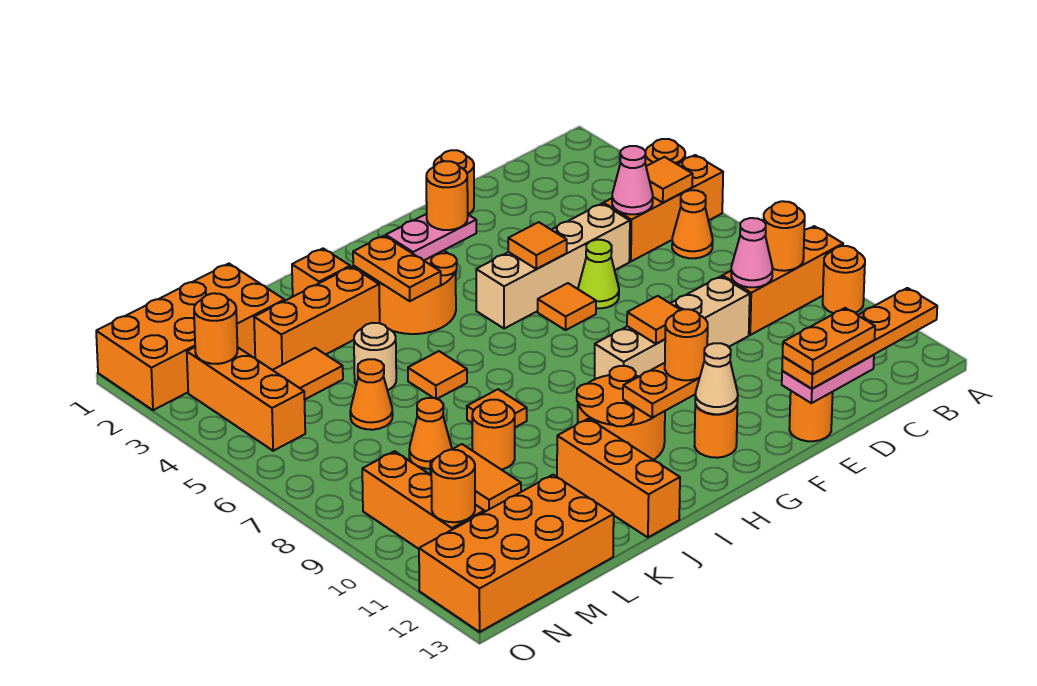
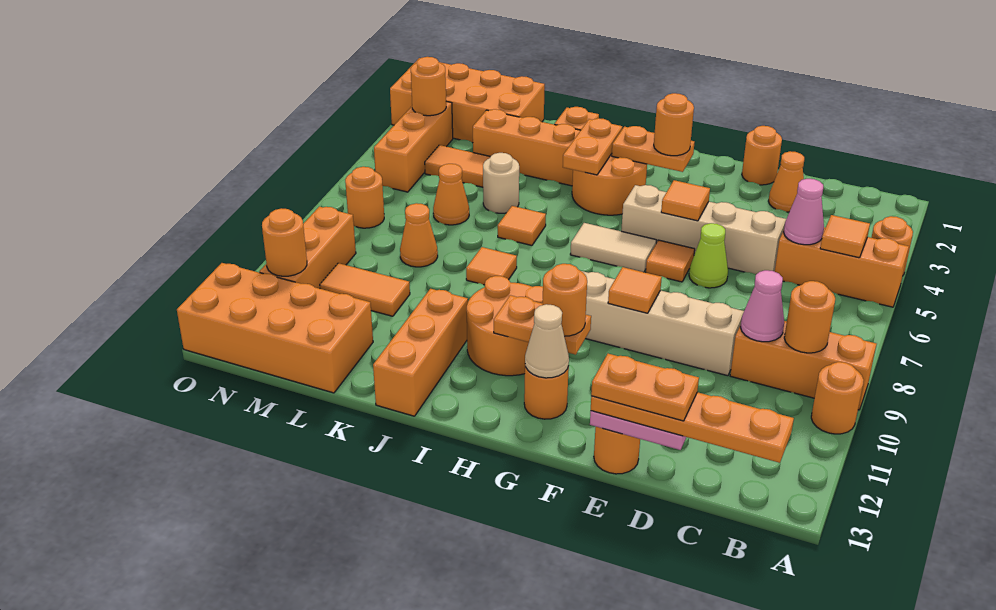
orange 1x1 cone [672,190,713,258] -> orange 1x1 cone moved to [768,151,804,212]
pink 1x2 plate [386,214,476,261] -> orange 1x2 plate [612,126,695,172]
none -> tan 1x2 tile [570,223,656,272]
orange 1x1 round brick [472,400,515,470] -> orange 1x1 round brick moved to [345,167,384,228]
orange 1x2 tile [430,444,521,512] -> orange 1x2 tile turned to [320,263,410,316]

